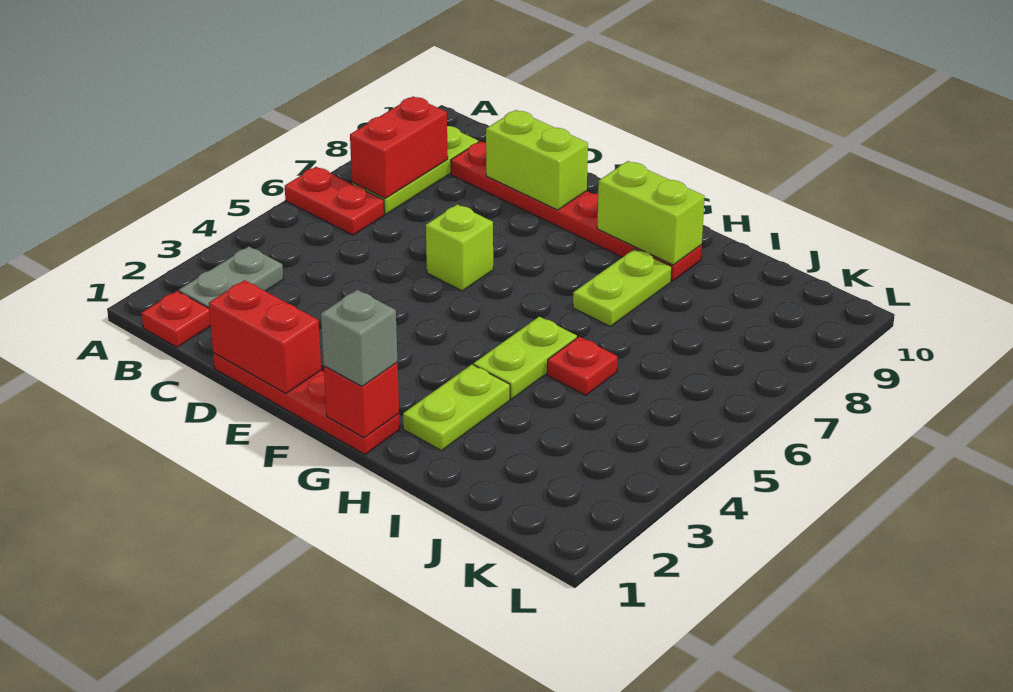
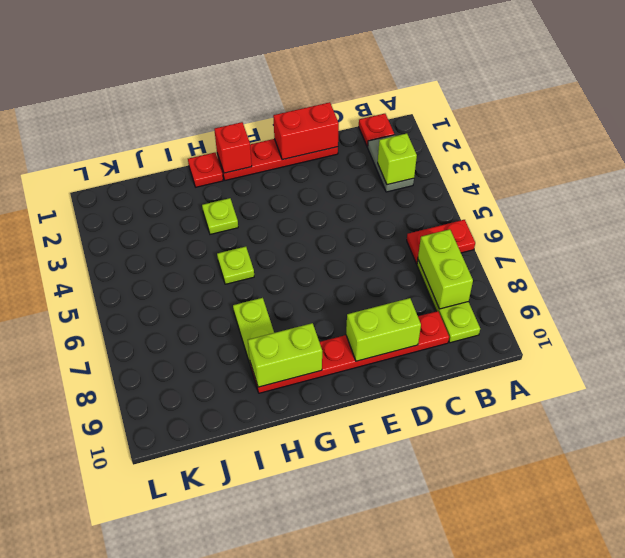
red 1x2 brick [350,97,448,198] -> lime 1x2 brick [418,229,473,309]
lime 1x1 brick [426,204,493,291] -> lime 1x1 brick moved to [378,133,417,185]
grey 1x1 brick [321,290,398,386] -> none
lime 1x2 plate [403,365,510,451] -> lime 1x1 plate [202,198,238,234]
lime 1x2 plate [474,317,577,399] -> lime 1x1 plate [217,247,254,284]
red 1x1 plate [547,337,618,395] -> red 1x1 plate moved to [188,153,223,187]

